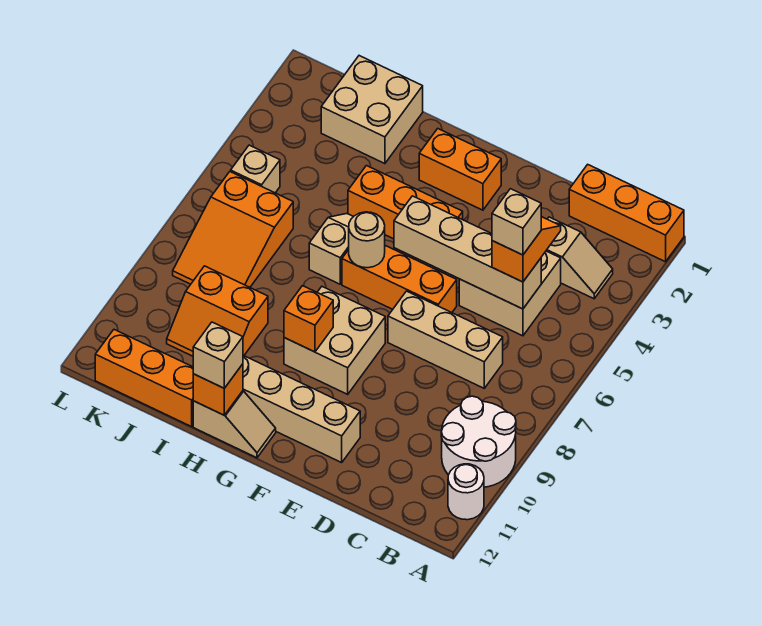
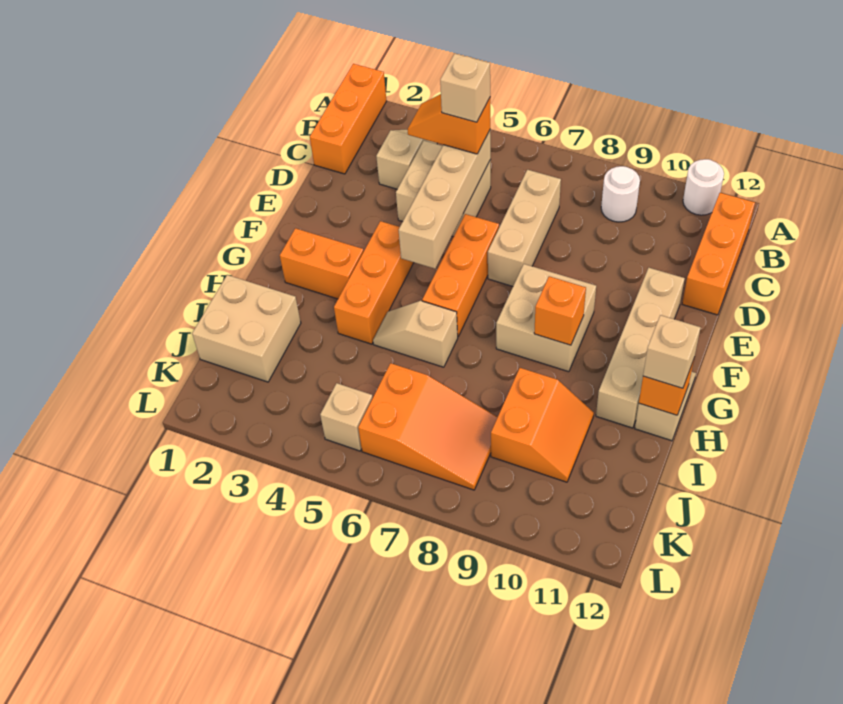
white 2x2 round brick [441,396,516,487] -> white 1x1 round brick [601,166,640,222]
orange 1x2 brick [419,129,501,210] -> orange 1x2 brick turned to [280,228,364,299]
tan 1x1 round brick [349,212,385,268] -> none
orange 1x3 brick [95,330,193,427] -> orange 1x3 brick moved to [682,193,755,315]

